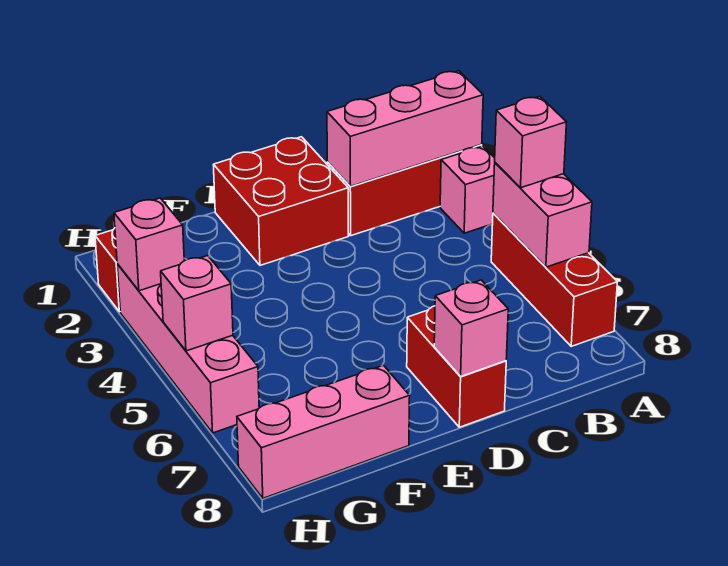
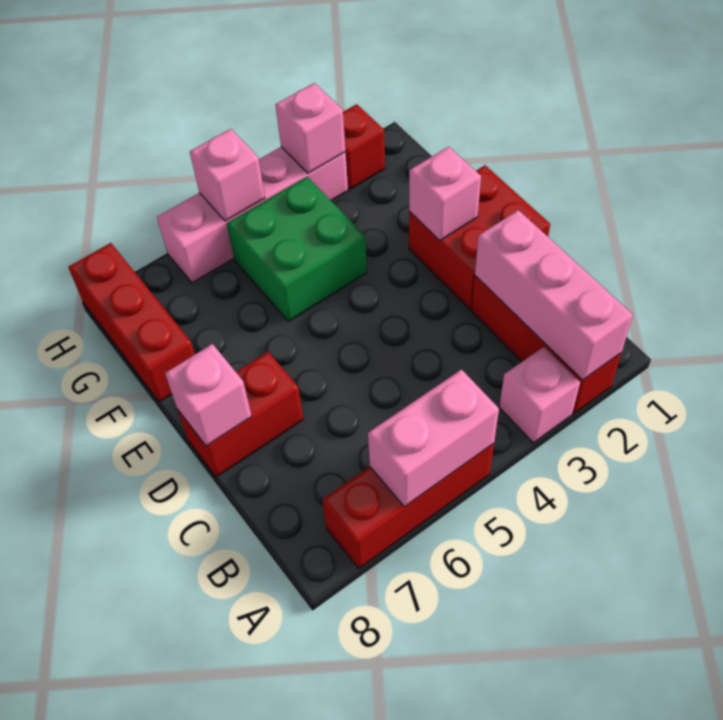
pink 1x1 brick [495,96,566,188] -> pink 1x1 brick moved to [409,147,481,241]
none -> green 2x2 brick [227,177,367,321]
pink 1x3 brick [237,365,410,498] -> red 1x3 brick [69,243,195,402]

